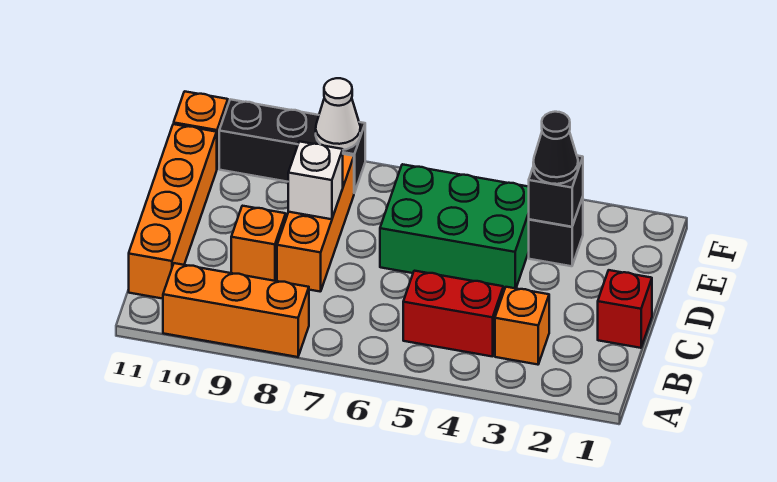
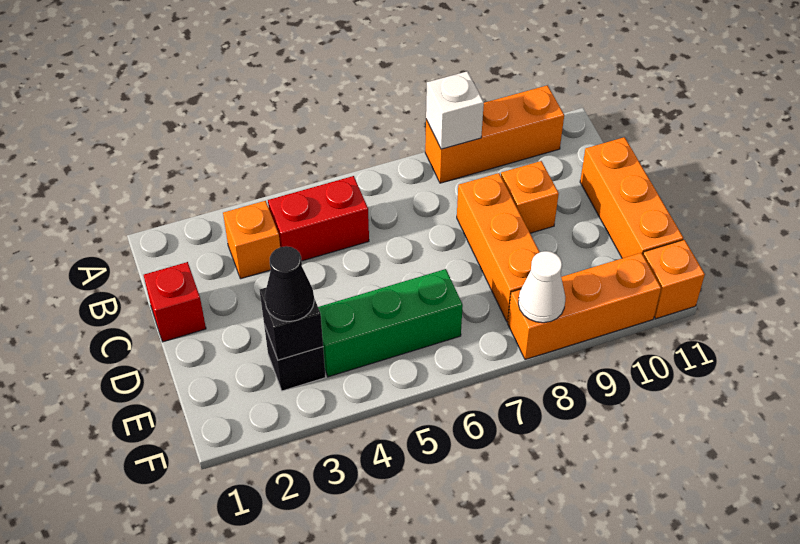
orange 1x4 brick [129,124,217,299] -> orange 1x3 brick [580,137,683,258]
green 2x3 brick [380,164,529,289] -> green 1x3 brick [318,269,463,377]
white 1x1 brick [288,141,343,219] -> white 1x1 brick moved to [426,71,484,149]
black 1x3 brick [219,99,365,193] -> orange 1x3 brick [508,253,661,360]

